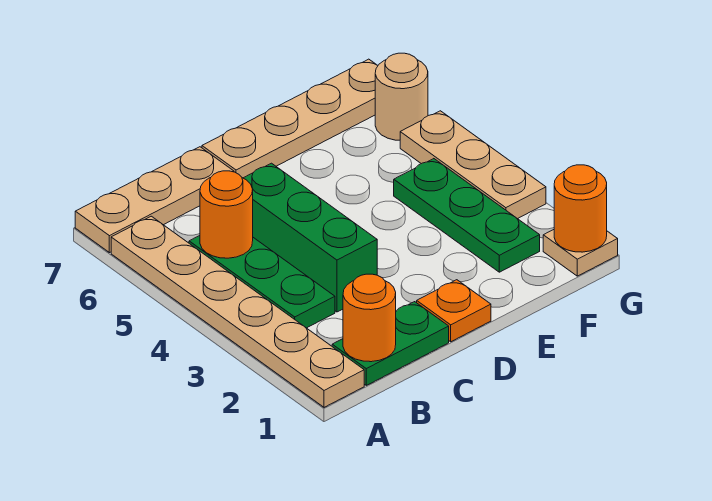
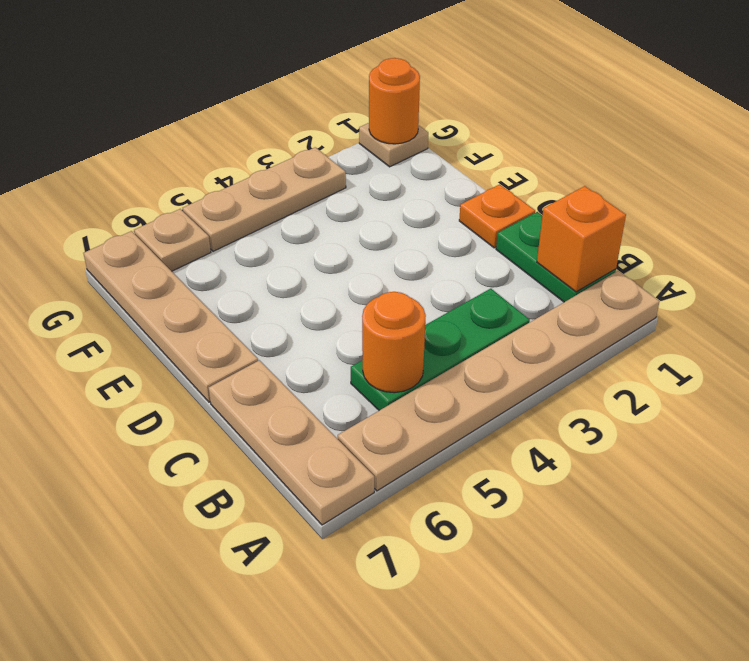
orange 1x1 round brick [343,274,396,362] -> orange 1x1 brick [537,186,626,292]
green 1x3 brick [244,163,377,312] -> none
green 1x3 plate [394,159,540,272] -> none
tan 1x1 round brick [375,53,428,140] -> tan 1x1 plate [134,209,211,271]

